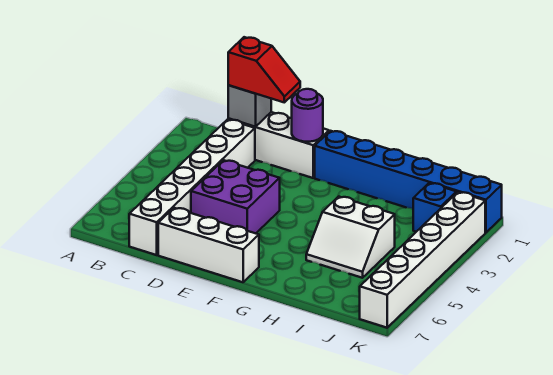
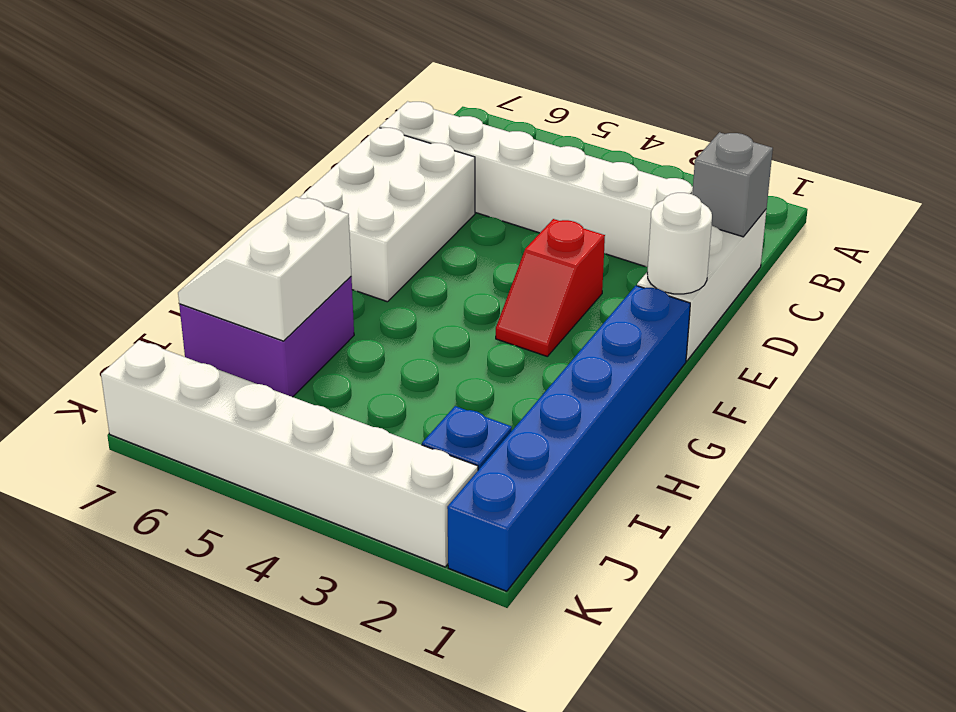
red 1x2 slope [228,37,300,102] -> red 1x2 slope moved to [496,219,605,356]
purple 2x2 brick [191,160,280,233] -> purple 2x2 brick moved to [179,277,354,397]
white 1x3 brick [158,208,259,282] -> white 2x3 brick [299,127,475,302]
purple 1x1 round brick [292,89,323,142] -> white 1x1 round brick [647,193,712,294]
white 2x2 slope [306,196,395,278] -> white 2x2 slope moved to [178,197,351,341]

